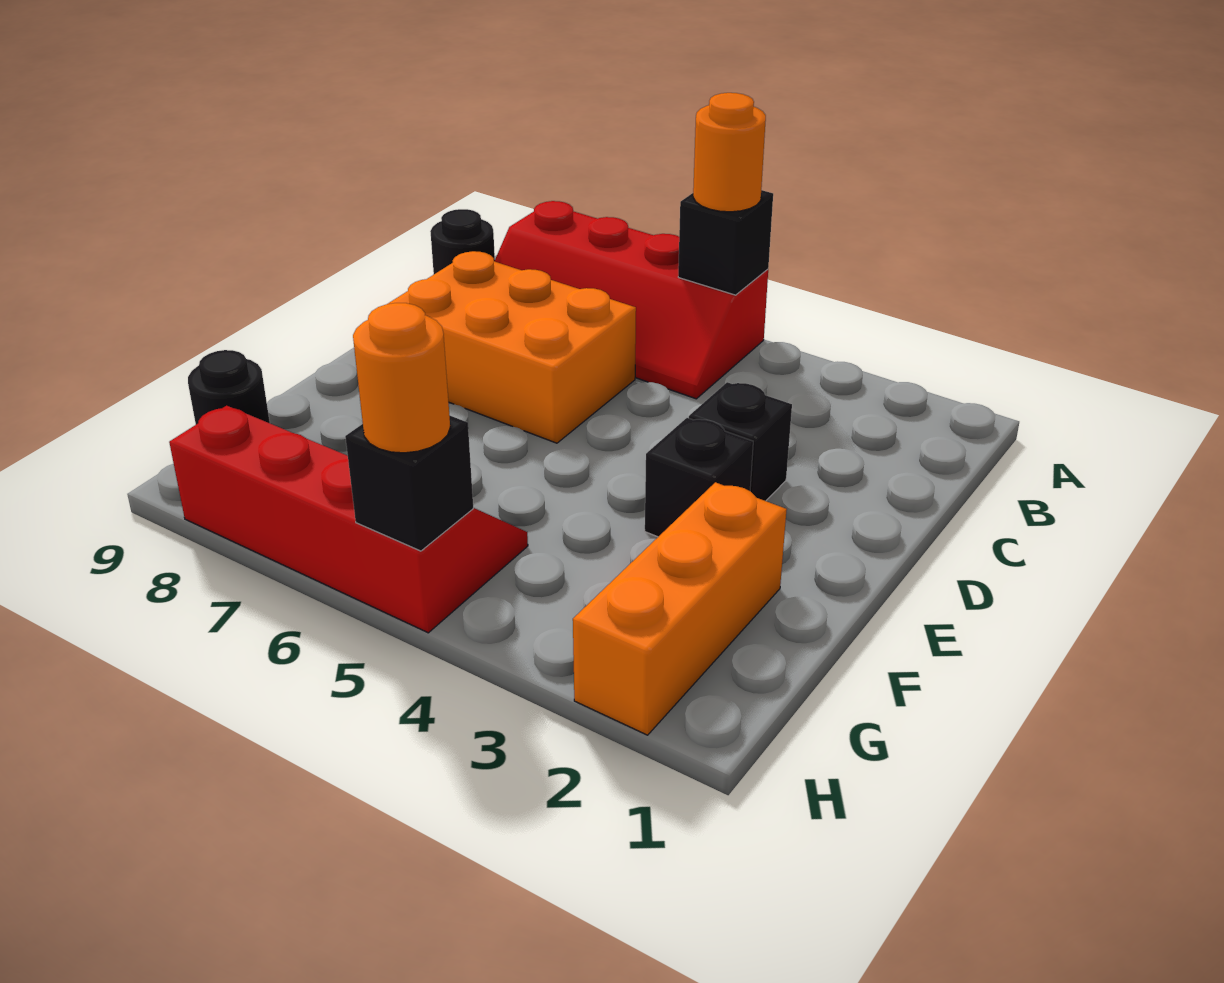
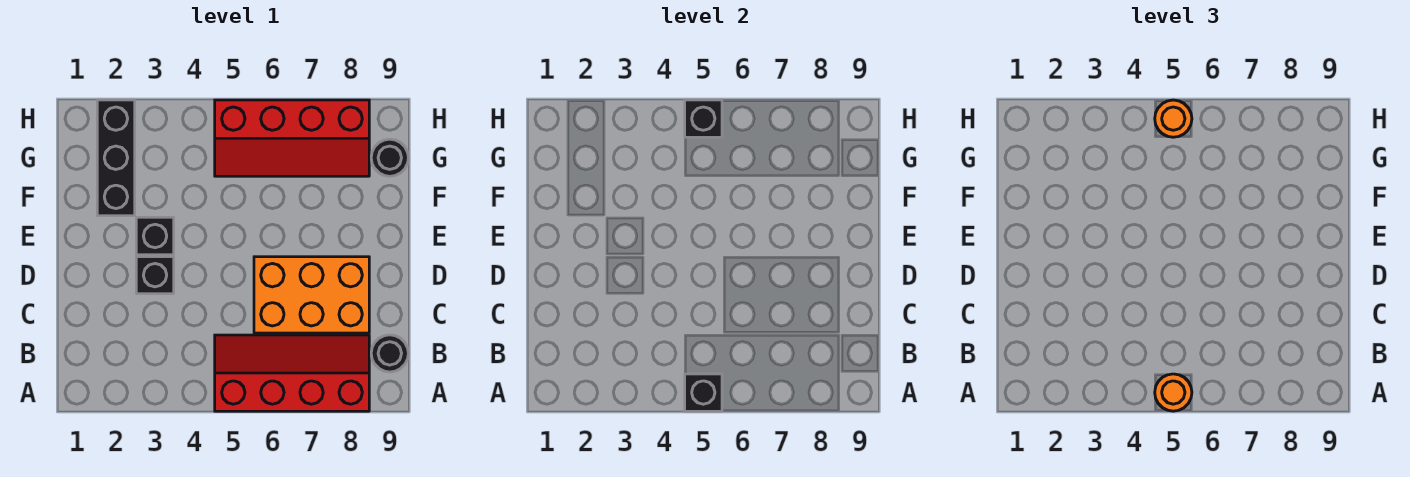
orange 1x3 brick [573,482,787,735] -> black 1x3 brick [97,100,135,216]

